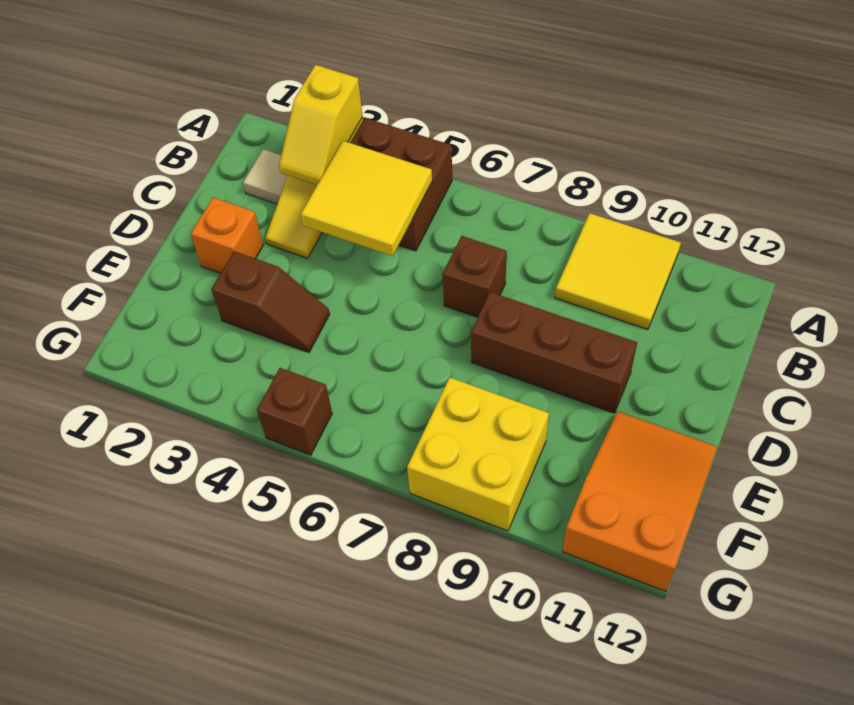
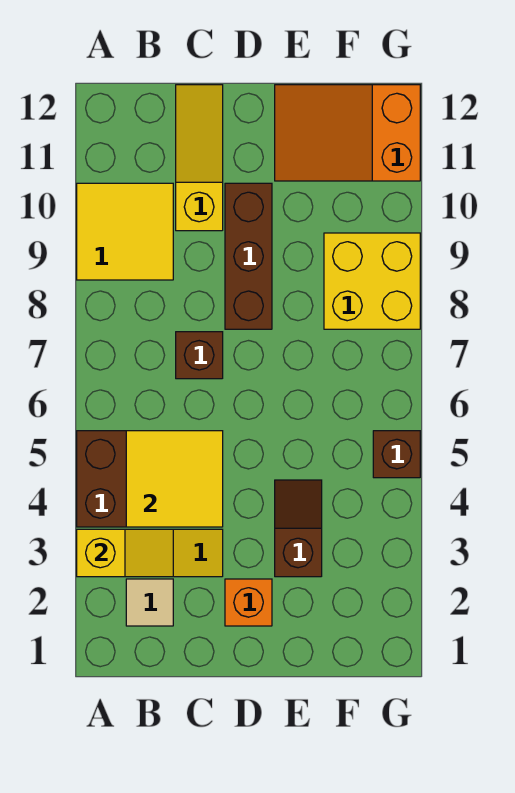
none -> yellow 1x3 slope [176,85,223,231]

